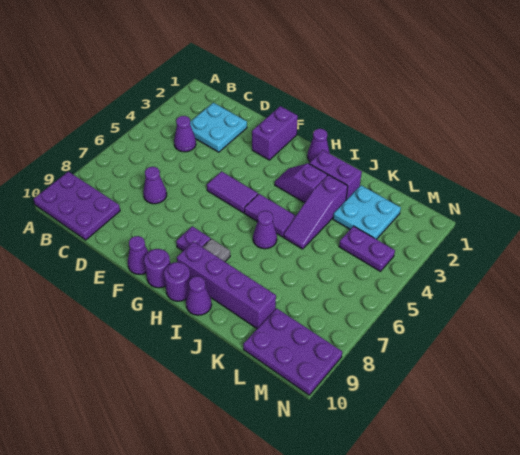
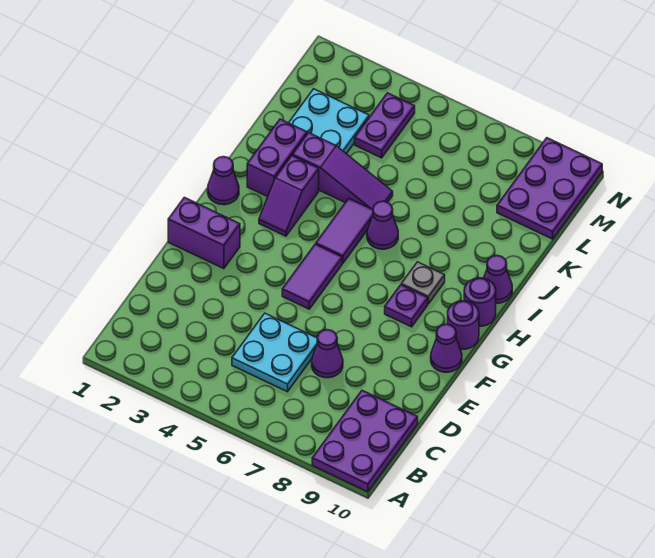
cyan 2x2 plate [190,103,247,152] -> cyan 2x2 plate moved to [232,313,318,392]
purple 1x1 cone [174,116,196,152] -> none
purple 1x4 brick [177,242,276,329] -> none

